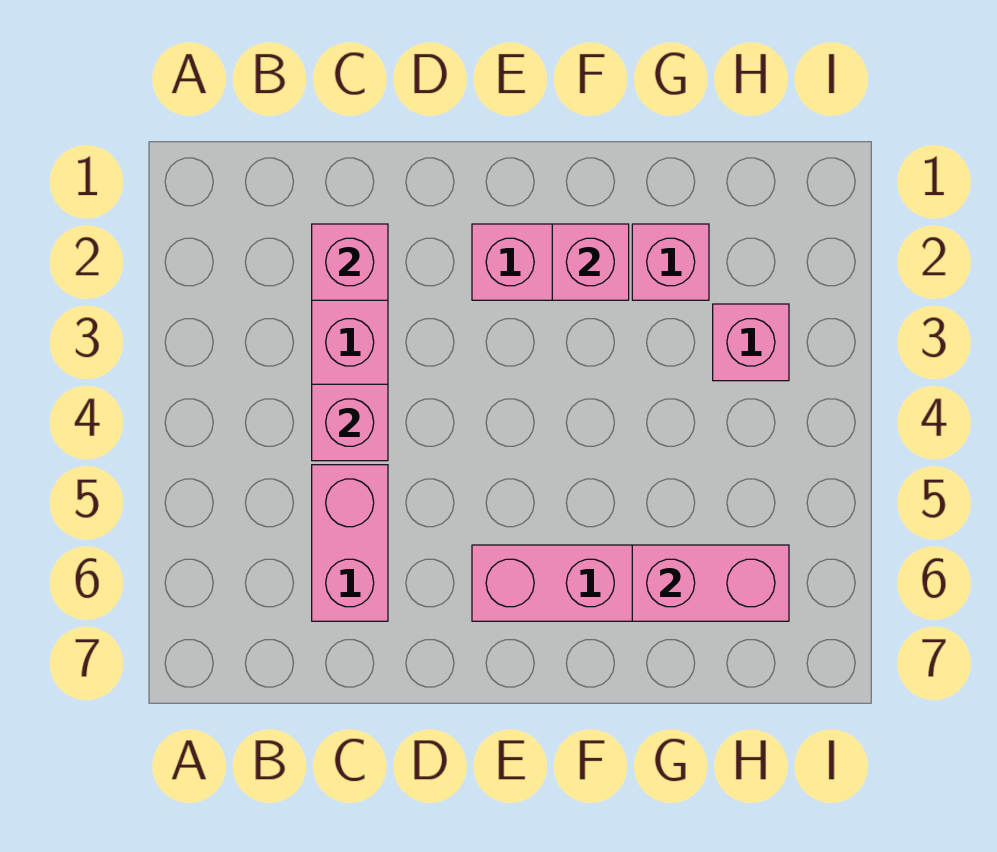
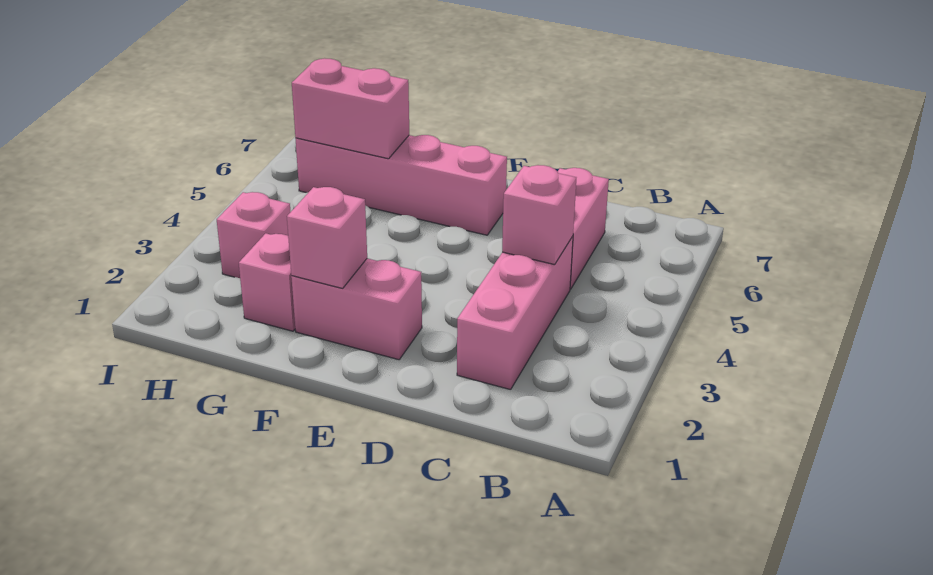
pink 1x1 brick [312,224,388,300] -> none

